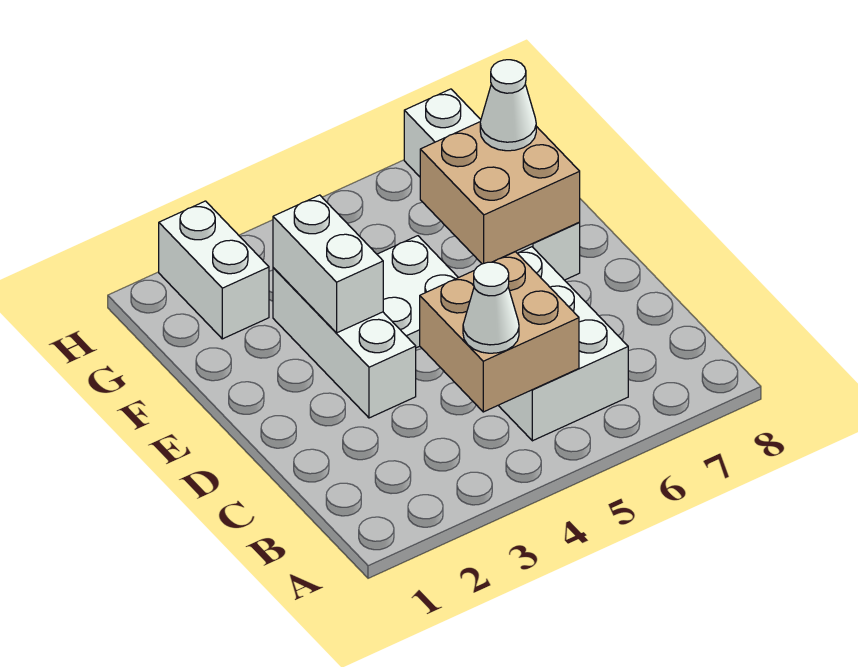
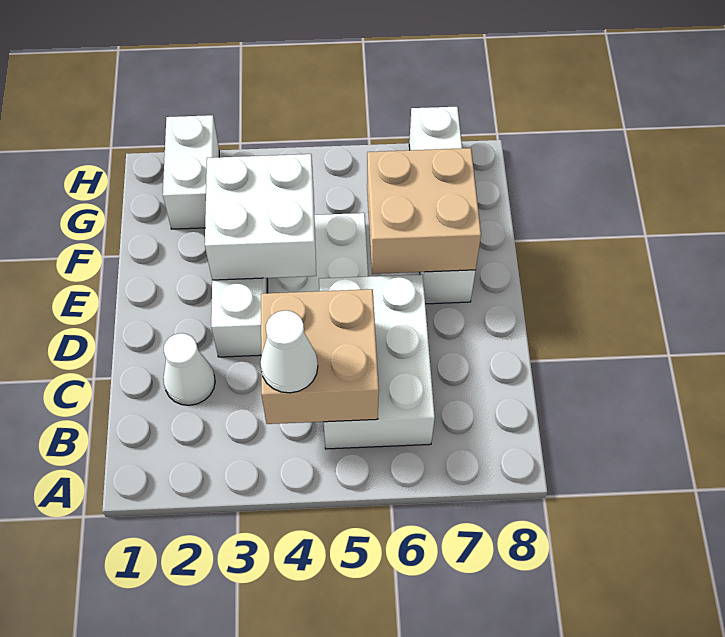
white 1x2 brick [273,195,383,333] -> white 2x2 brick [205,154,316,280]
white 1x1 cone [480,60,536,151] -> white 1x1 cone moved to [163,333,215,405]

